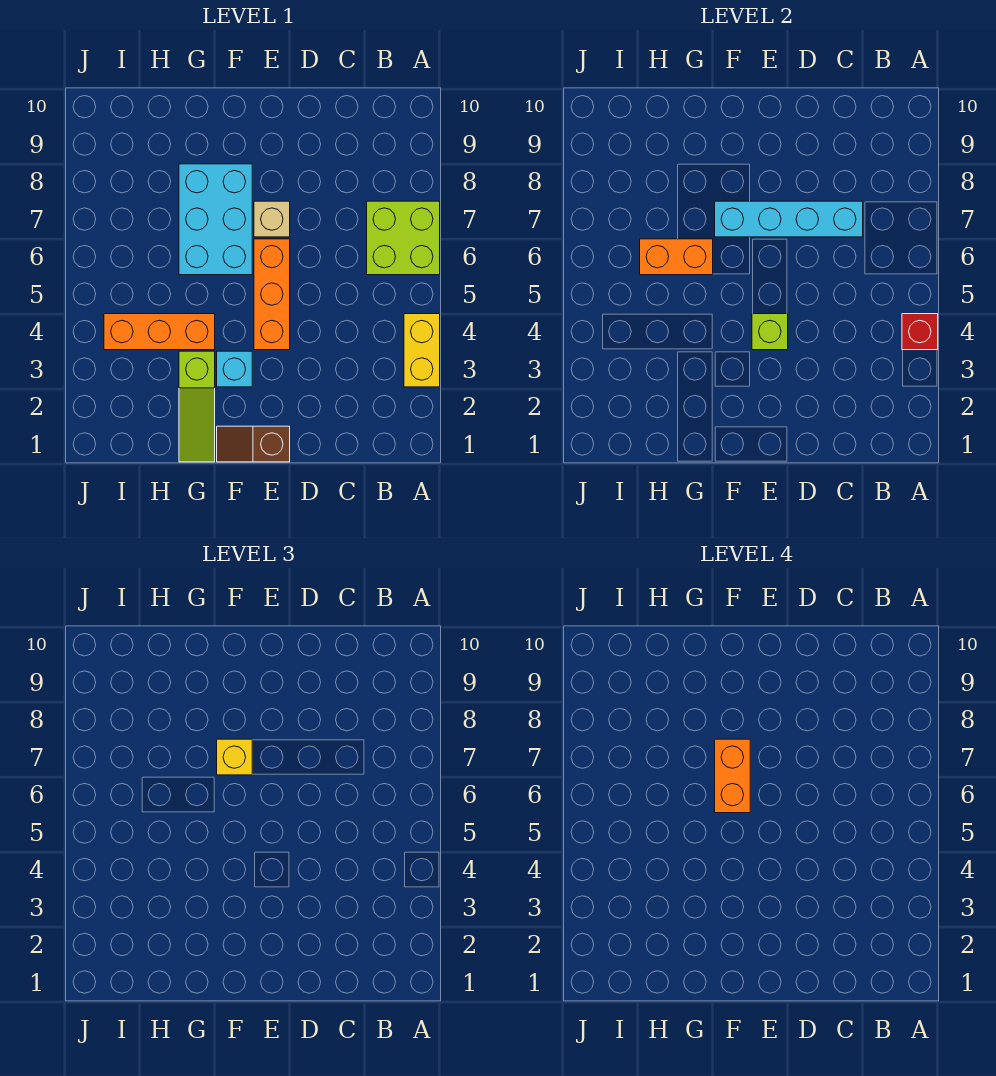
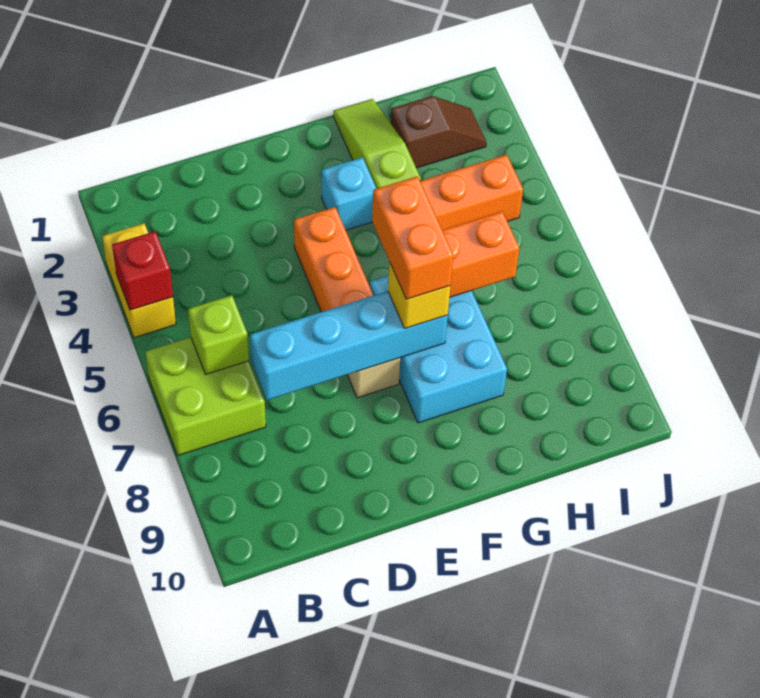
brown 1x2 slope [217,426,290,462] -> brown 1x2 slope moved to [391,96,486,168]
lime 1x1 brick [752,314,788,350] -> lime 1x1 brick moved to [188,295,249,374]

